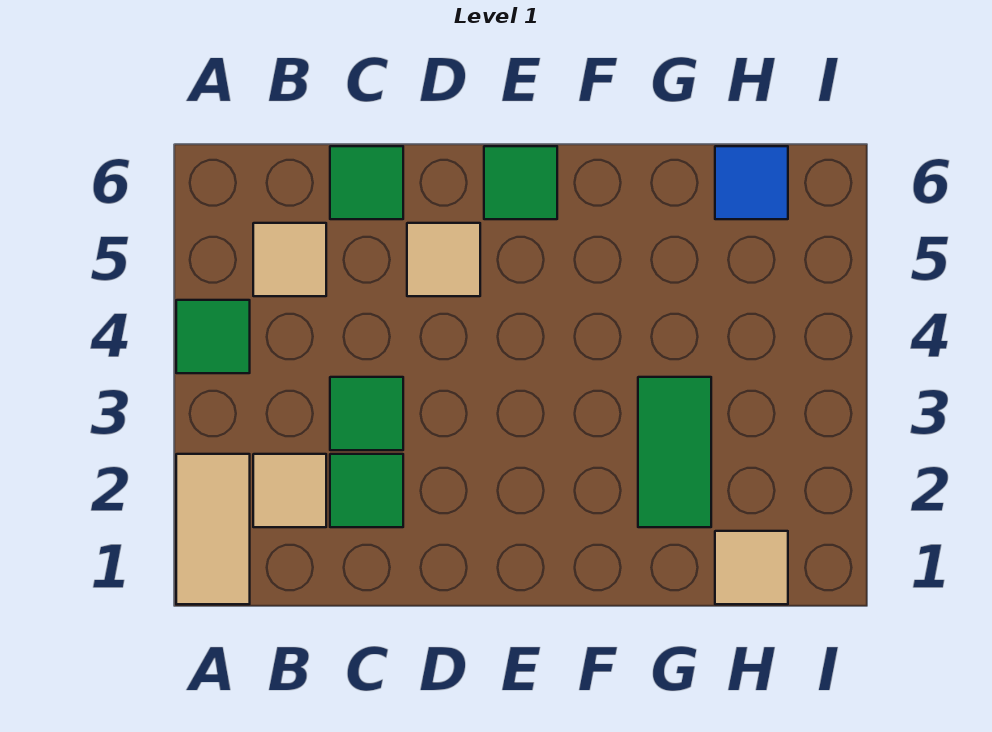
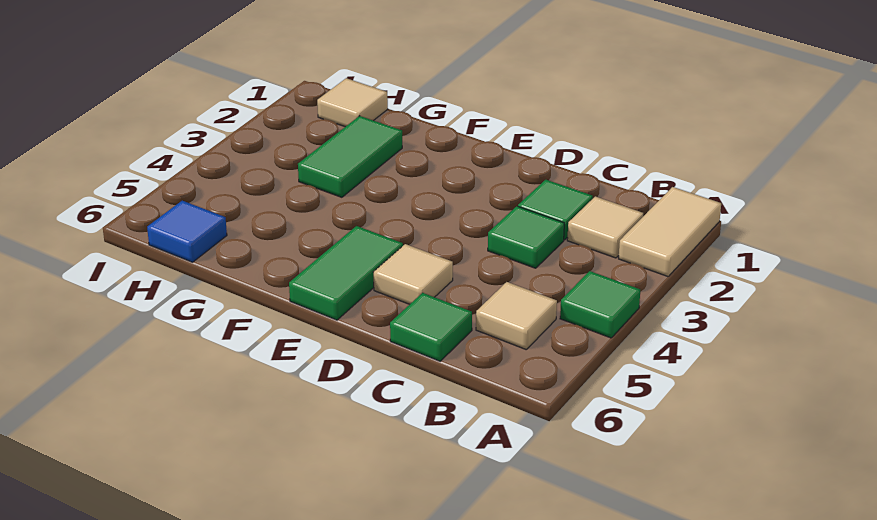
green 1x1 tile [484,146,557,219] -> green 1x2 tile [289,226,403,320]

